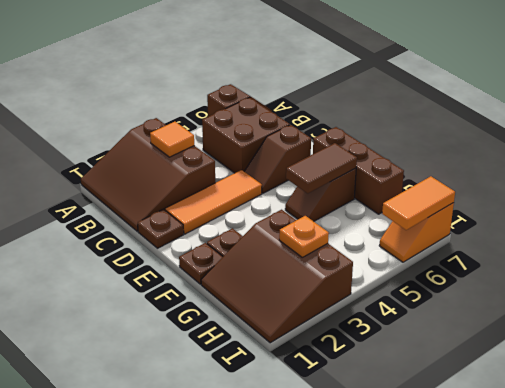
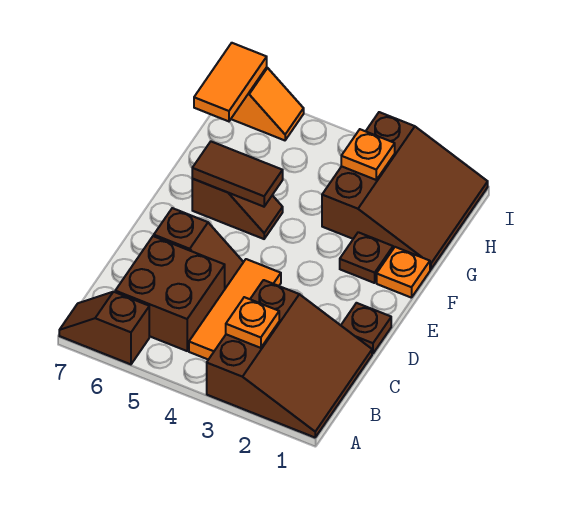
orange 1x1 tile [150,122,194,157] -> orange 1x1 plate [226,297,279,348]
orange 1x3 tile [165,170,262,234] -> orange 1x3 tile turned to [189,259,281,360]
brown 1x3 brick [313,127,404,214] -> none
brown 1x1 plate [179,243,223,284] -> orange 1x1 plate [377,247,430,298]
orange 1x2 tile [382,176,455,230] -> orange 1x2 tile turned to [194,43,267,121]

